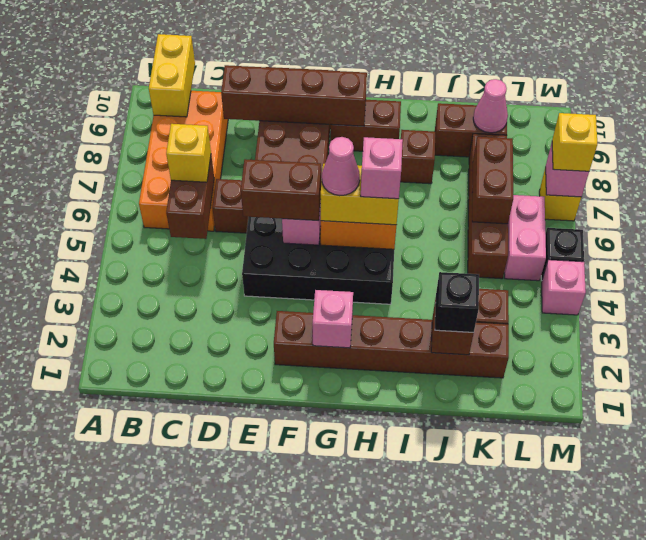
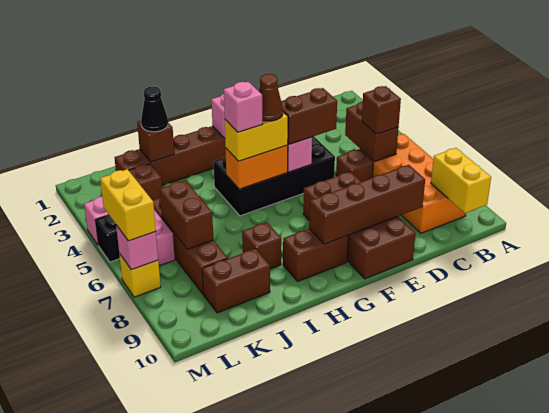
yellow 1x1 brick [166,124,211,182] -> brown 1x1 brick [362,86,401,134]
pink 1x1 cone [322,137,360,196] -> brown 1x1 cone [259,74,283,121]
black 1x1 brick [435,272,479,333] -> black 1x1 cone [141,87,168,132]
pink 1x1 cone [473,79,508,133] -> none
yellow 1x1 brick [552,113,597,171] -> yellow 1x2 brick [100,169,156,241]

